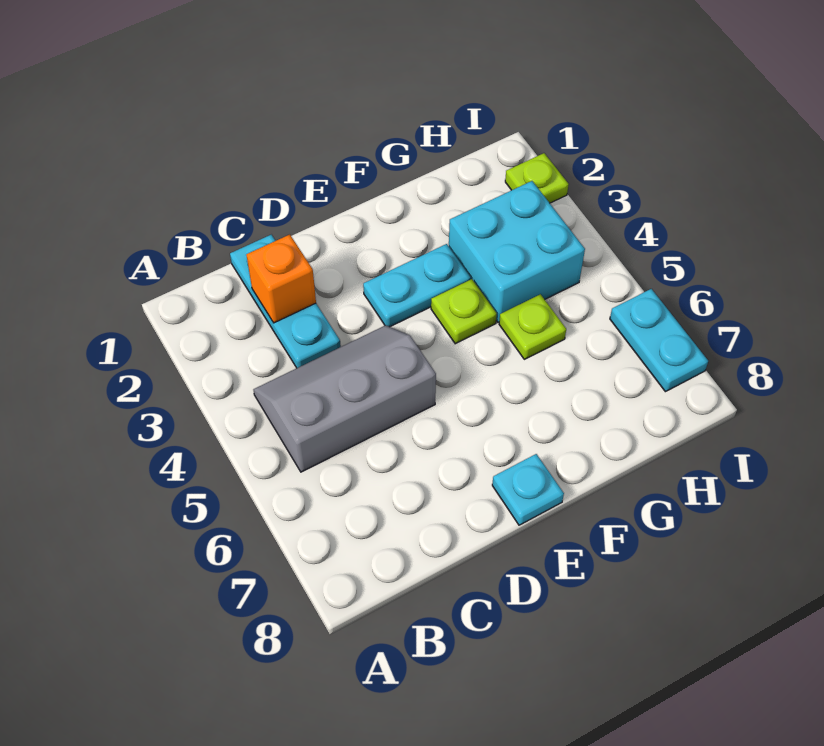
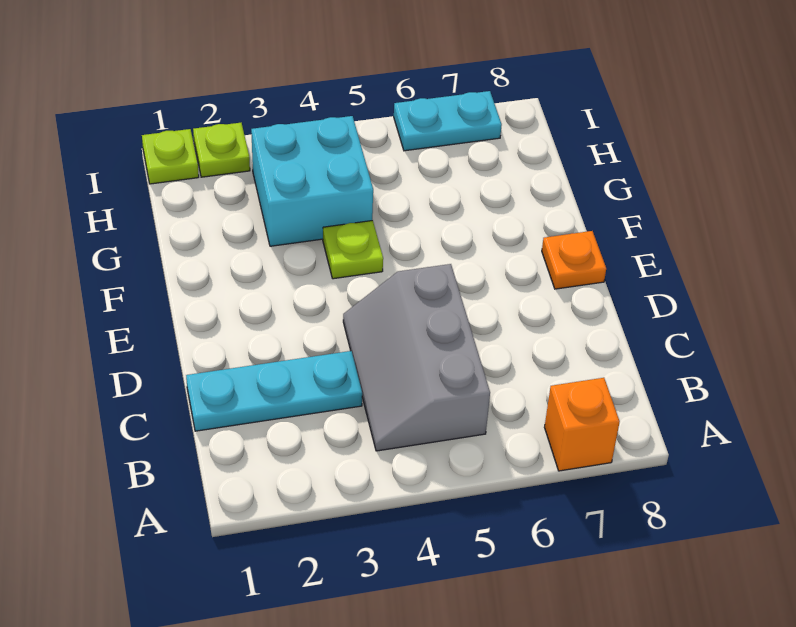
orange 1x1 brick [246,235,316,323] -> orange 1x1 brick moved to [544,378,620,471]
cyan 1x2 plate [363,244,471,327] -> none
cyan 1x1 plate [492,454,564,525] -> orange 1x1 plate [542,231,606,289]
lime 1x1 plate [499,294,566,359] -> lime 1x1 plate moved to [142,129,199,184]

